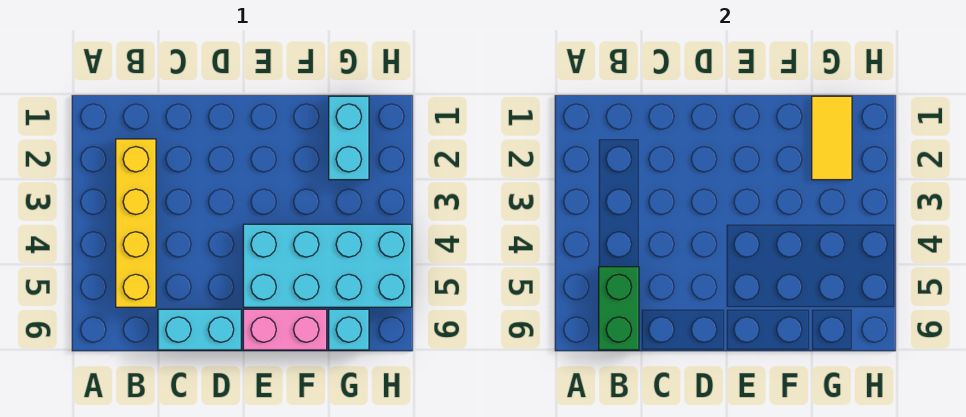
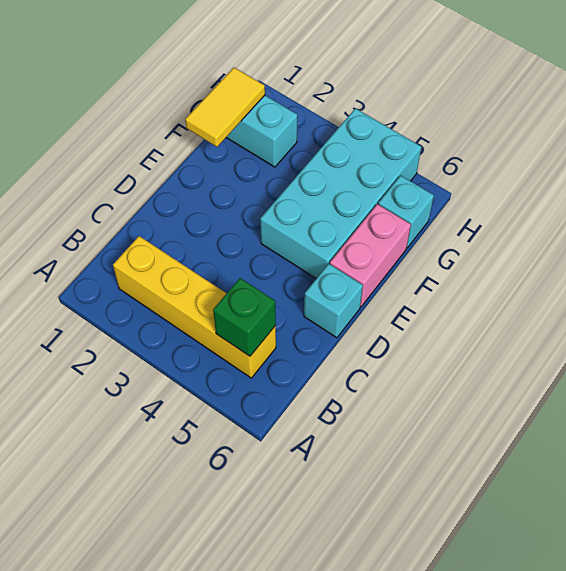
green 1x2 brick [599,267,639,350] -> green 1x1 brick [213,278,276,356]
cyan 1x2 brick [158,309,241,350] -> cyan 1x1 brick [304,264,363,338]
yellow 1x2 tile [812,96,852,180] -> yellow 1x2 tile turned to [185,68,265,147]

